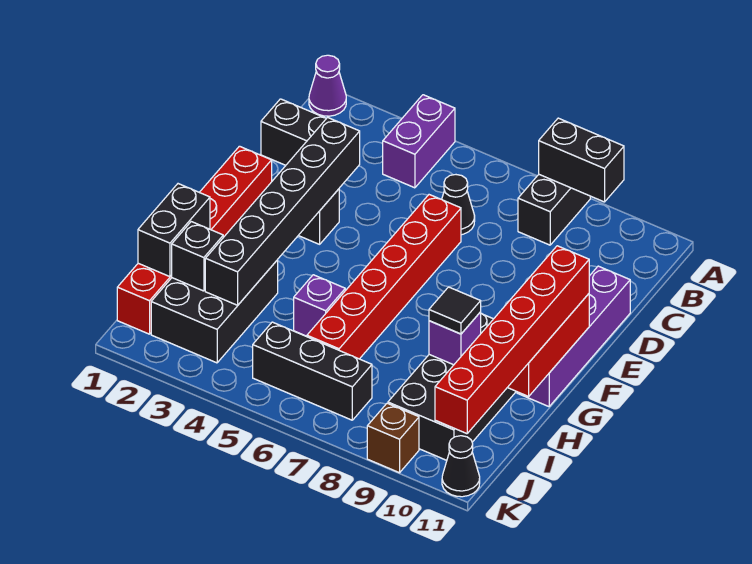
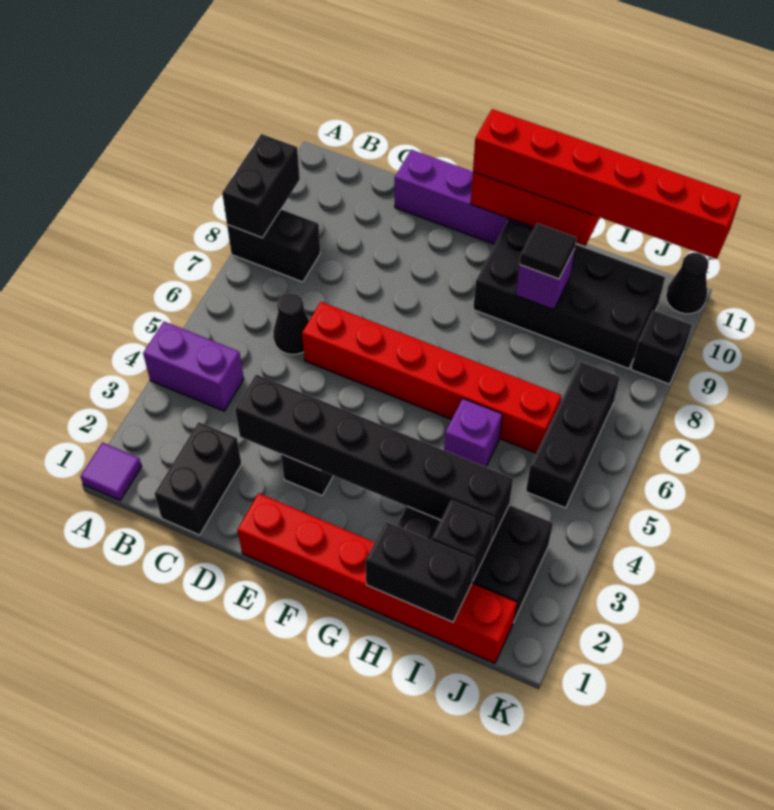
purple 1x1 cone [309,55,346,116] -> purple 1x1 tile [80,442,142,500]
brown 1x1 brick [367,403,419,473] -> black 1x1 brick [631,310,692,384]

